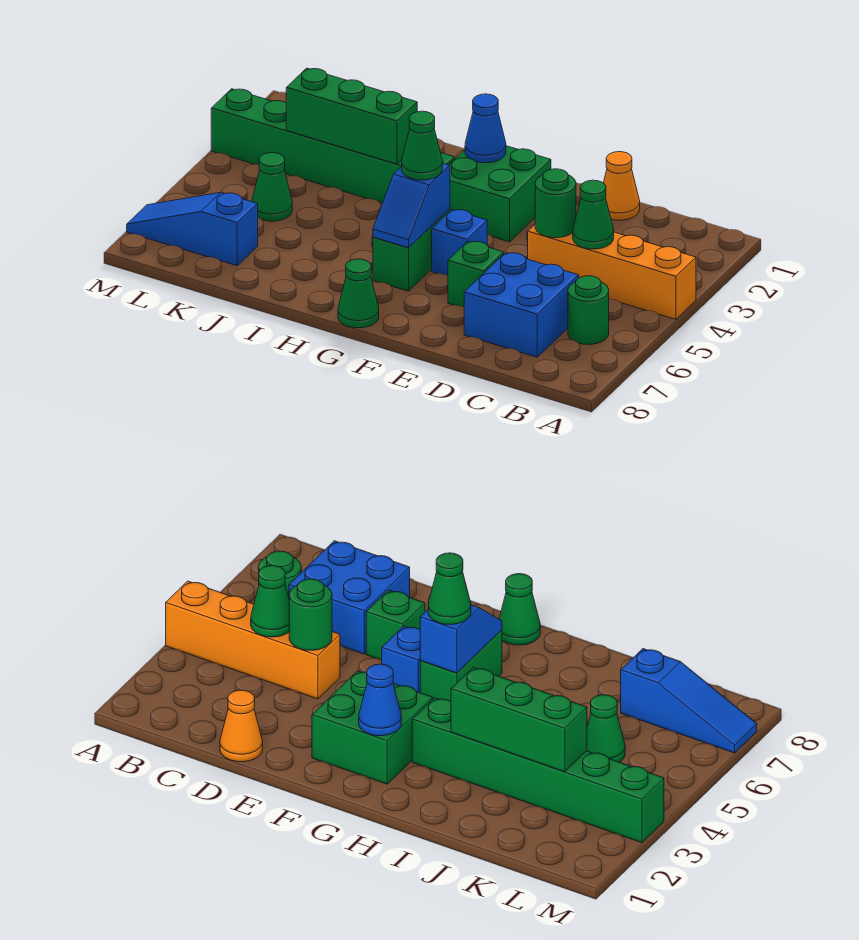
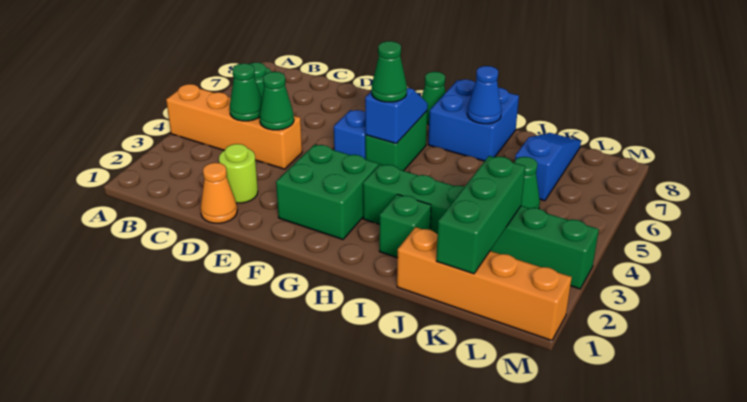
blue 2x2 brick [464,253,579,357] -> blue 2x2 brick moved to [428,79,519,161]
none -> lime 1x1 round brick [219,144,258,203]
green 1x1 round brick [535,169,576,238] -> green 1x1 cone [259,72,294,130]
green 1x1 brick [448,241,504,307] -> green 1x1 brick moved to [379,194,431,258]
blue 1x1 cone [465,94,506,163] -> blue 1x1 cone moved to [467,66,502,124]
green 1x3 brick [286,68,417,164] -> green 1x3 brick turned to [436,156,525,274]
none -> orange 1x4 brick [397,227,572,341]
blue 1x3 slope [127,192,258,266] -> blue 1x3 slope turned to [515,133,581,201]

